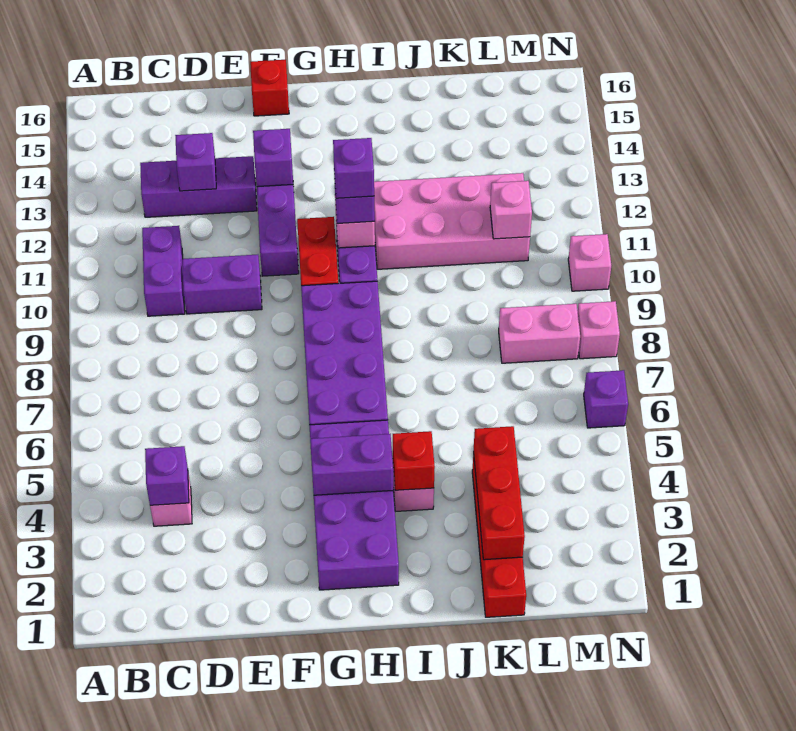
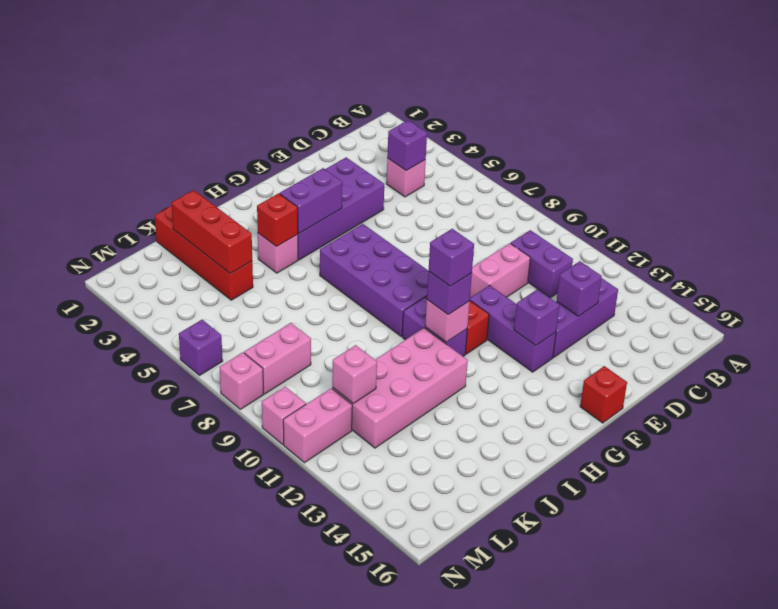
purple 1x2 brick [182,255,262,314] -> pink 1x2 brick [470,243,530,298]
purple 2x4 brick [309,420,399,590] -> purple 2x4 brick turned to [298,157,384,260]
none -> pink 1x2 brick [283,388,352,463]

